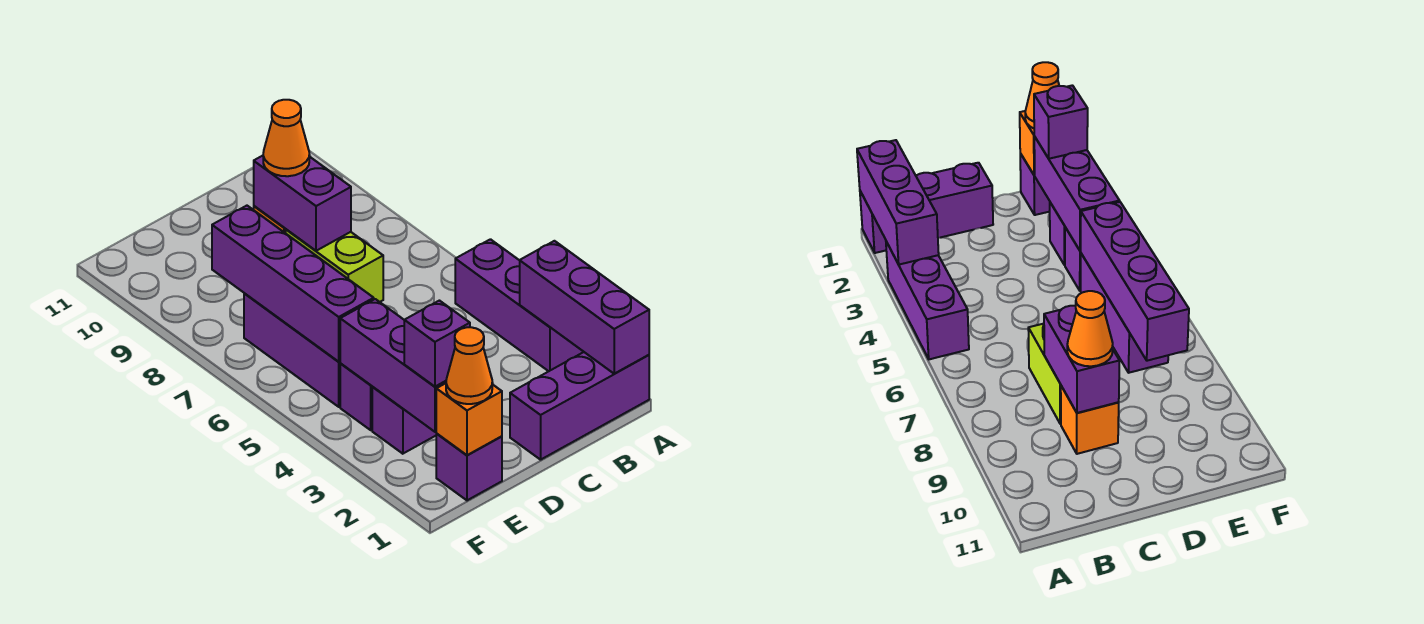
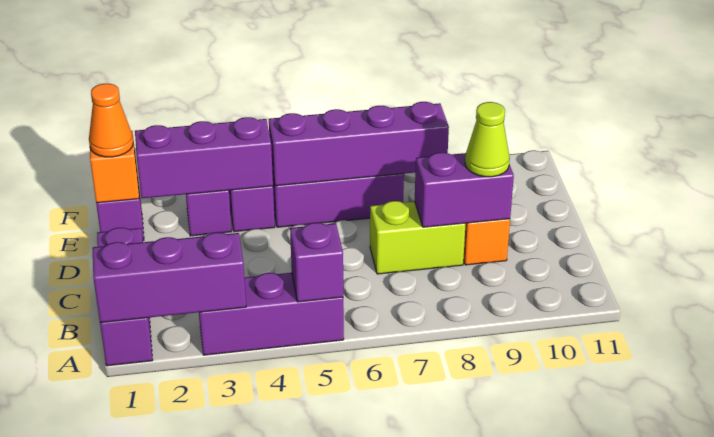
orange 1x1 cone [263,100,309,176] -> lime 1x1 cone [465,102,510,177]
purple 1x1 brick [404,301,470,387] -> purple 1x1 brick moved to [290,223,343,302]

